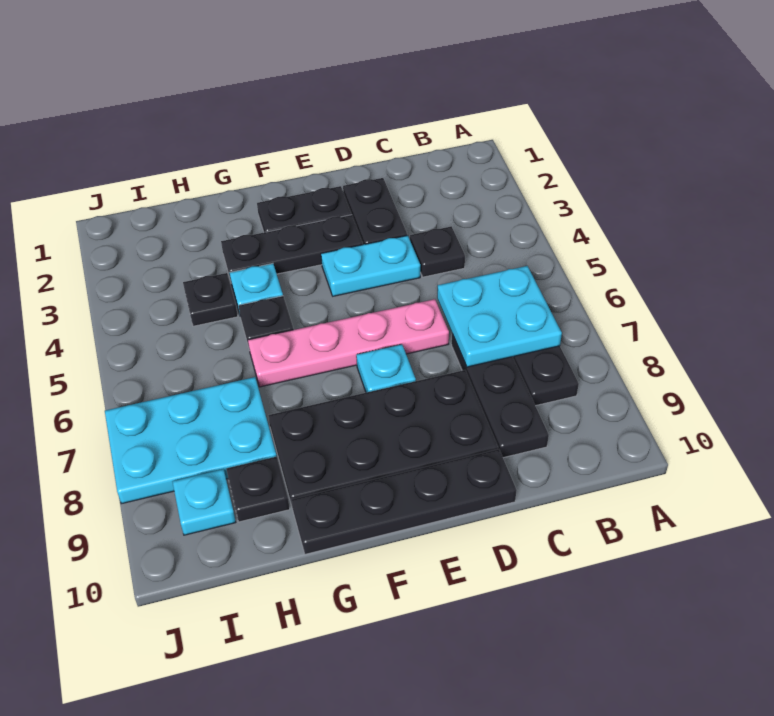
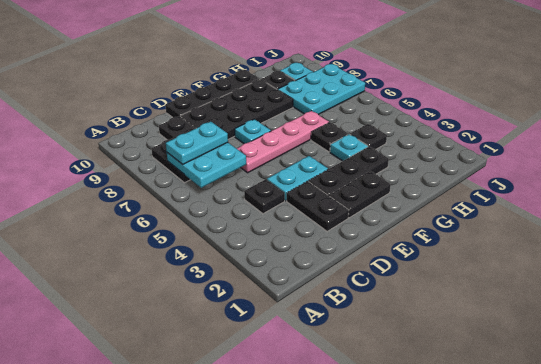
none -> cyan 1x2 plate [166,122,228,164]

